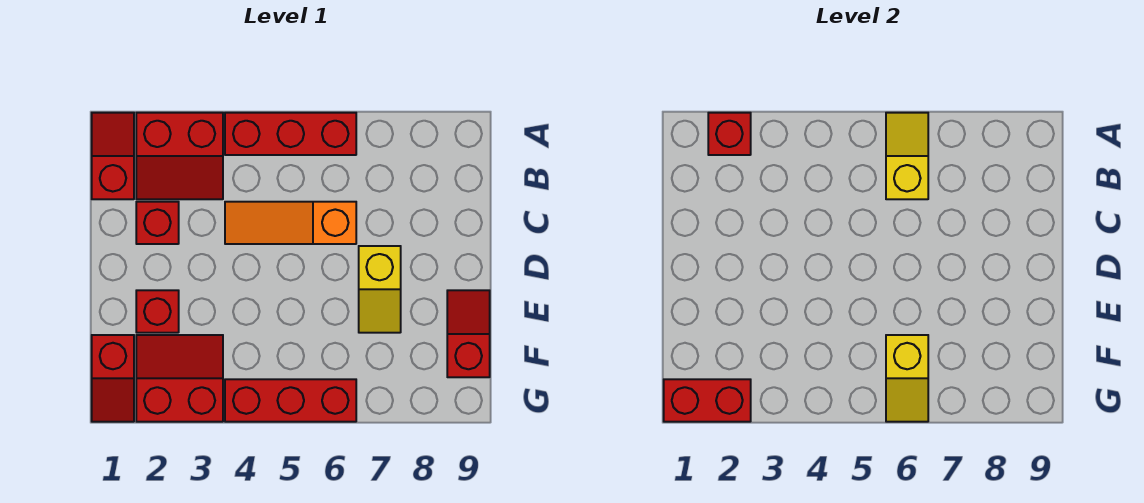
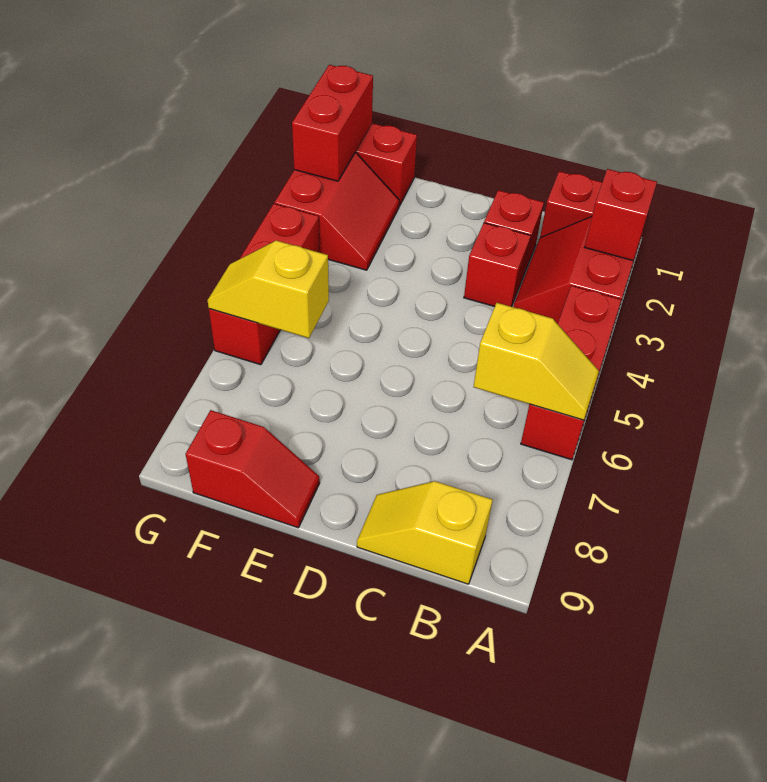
orange 1x3 slope [225,202,356,244] -> none
yellow 1x2 slope [359,246,401,333] -> yellow 1x2 slope moved to [357,481,493,584]
red 1x1 brick [136,290,179,333] -> red 1x1 brick moved to [464,223,531,307]

